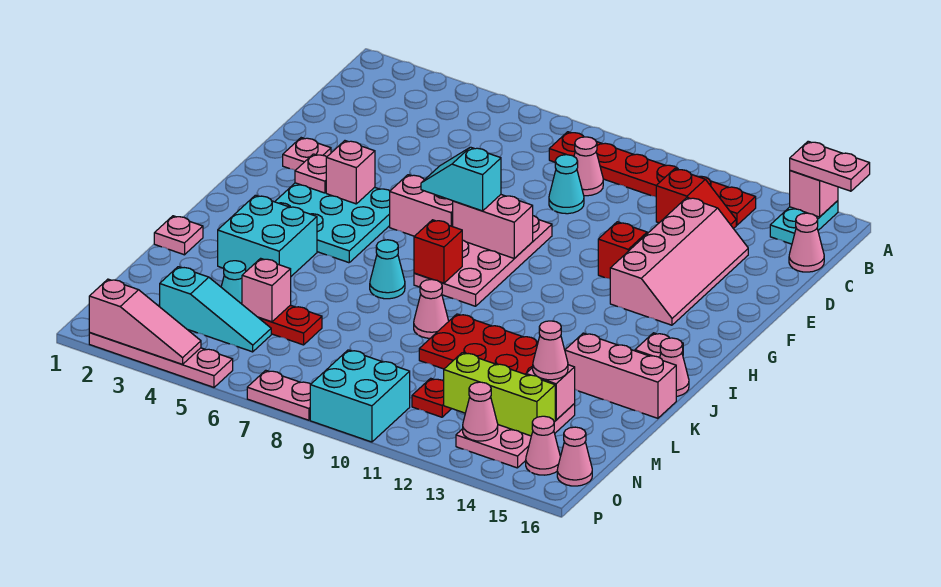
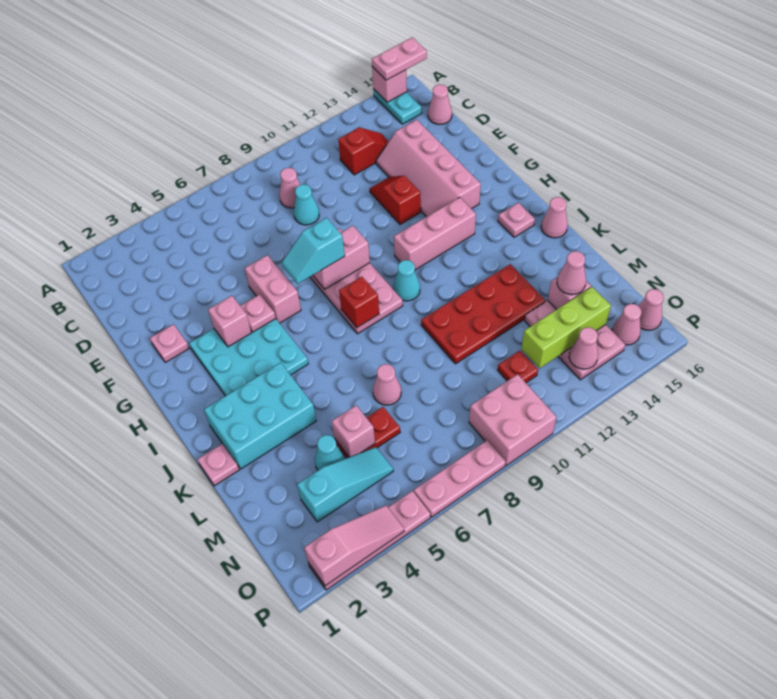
red 1x6 plate [549,132,756,225] -> none
pink 2x4 slope [610,198,748,325] -> pink 2x4 slope turned to [376,120,481,217]
pink 1x1 plate [295,154,327,193] -> pink 1x1 plate moved to [241,294,276,332]
pink 1x2 brick [390,175,453,236] -> pink 1x2 brick turned to [245,255,301,323]
cyan 2x2 brick [218,195,317,276] -> cyan 2x3 brick [204,363,316,469]
cyan 1x1 cone [370,240,405,299] -> cyan 1x1 cone moved to [393,260,420,301]
pink 1x1 cone [414,279,449,338] -> pink 1x1 cone moved to [373,364,401,405]
pink 1x3 brick [565,333,676,418] -> pink 1x3 brick moved to [394,197,476,270]
cyan 2x2 brick [310,350,410,442] -> pink 2x2 brick [469,374,556,465]
pink 1x2 plate [247,370,311,420] -> pink 1x3 plate [414,440,506,517]

